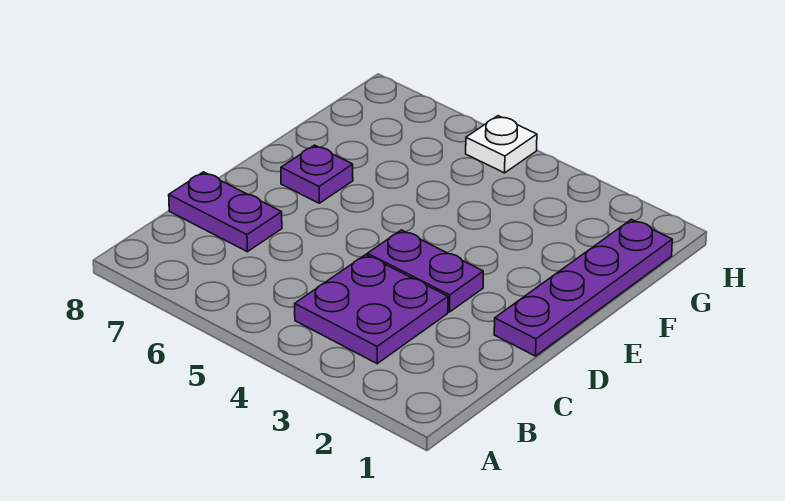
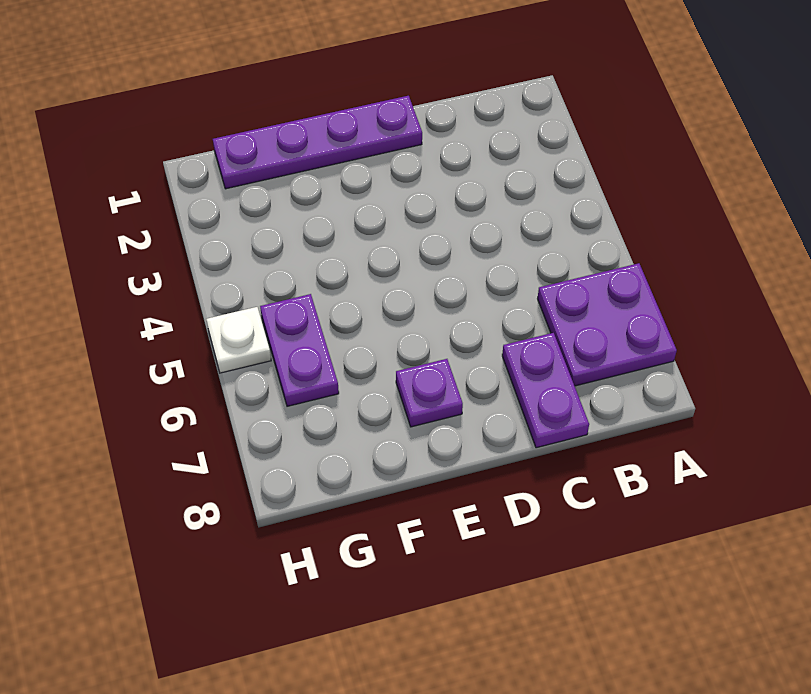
purple 2x2 plate [295,255,448,364] -> purple 2x2 plate moved to [538,263,677,386]
purple 1x2 plate [367,230,483,312] -> purple 1x2 plate moved to [260,294,339,406]

